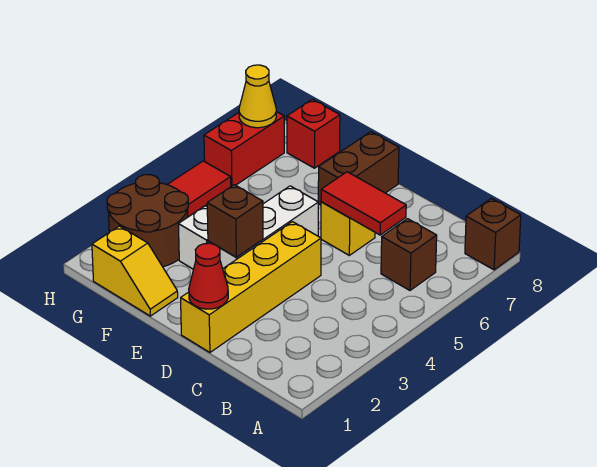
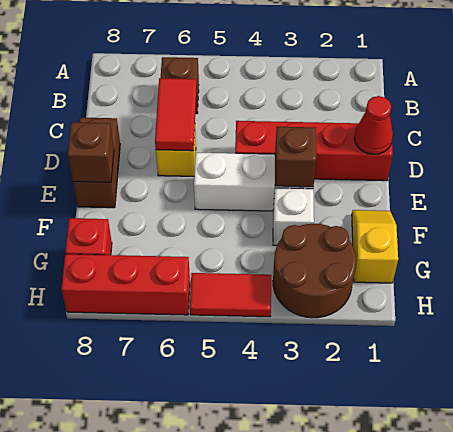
brown 1x1 brick [465,198,521,270] -> brown 1x1 brick moved to [67,122,114,182]
yellow 1x4 brick [181,222,321,352] -> red 1x4 brick [235,121,393,181]
brown 1x2 brick [318,132,399,205] -> brown 1x2 brick turned to [73,118,120,208]
red 1x2 brick [204,112,284,186] -> red 1x3 brick [61,254,190,315]
yellow 1x1 cone [239,65,276,128] -> none

